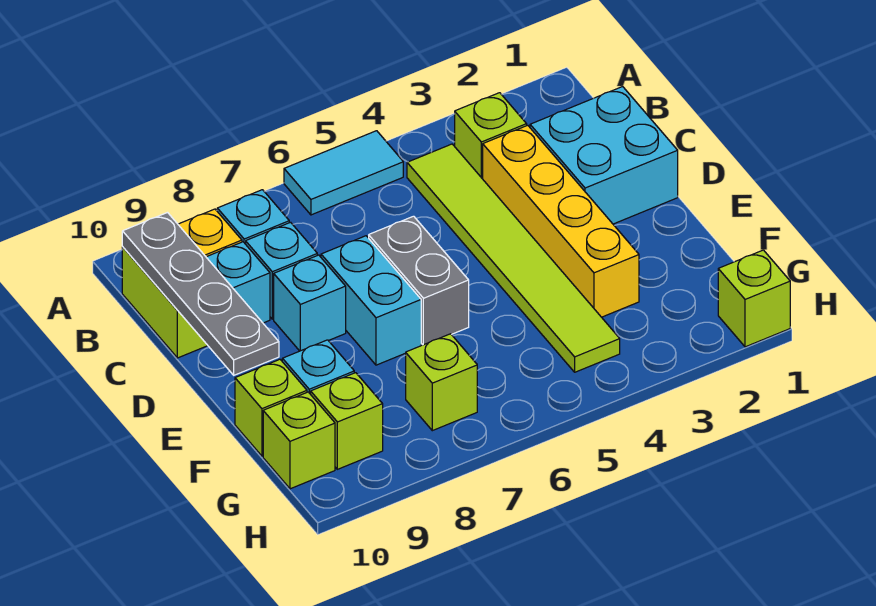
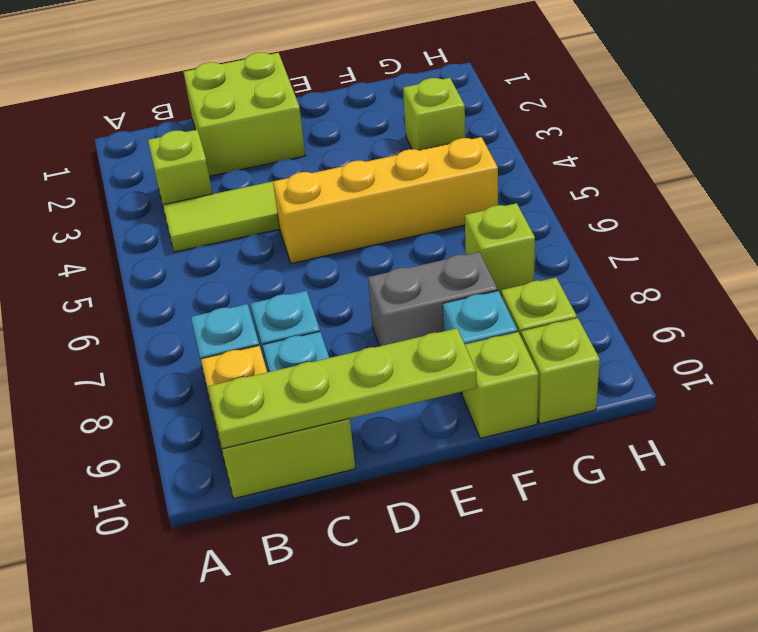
cyan 1x2 tile [284,131,403,215] -> none
grey 1x4 plate [122,213,279,375] -> lime 1x4 plate [208,328,477,449]
cyan 2x2 brick [530,87,678,224] -> lime 2x2 brick [184,53,305,176]
yellow 1x4 brick [483,125,639,317] -> yellow 1x4 brick moved to [273,137,498,264]
grey 1x2 brick [369,216,469,345] -> grey 1x2 brick moved to [368,252,498,346]
cyan 1x2 brick [321,236,421,365] -> none
cyan 1x1 brick [274,255,346,351] -> none
lime 1x1 brick [718,250,790,347] -> lime 1x1 brick moved to [403,78,465,150]

